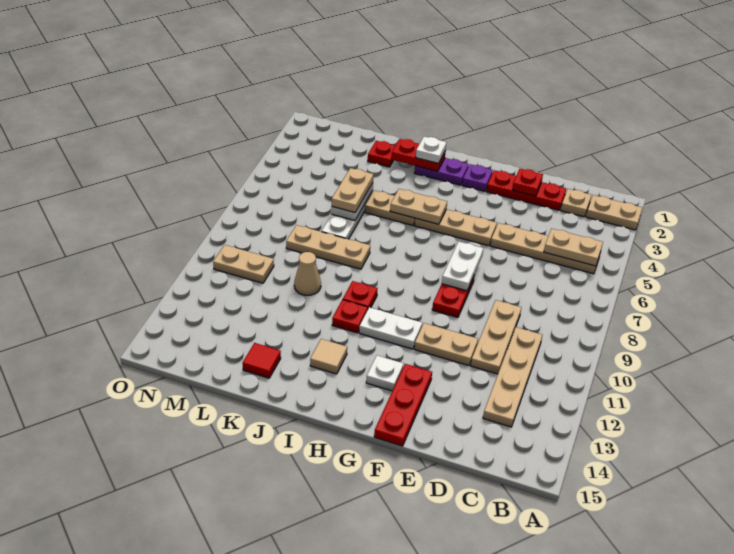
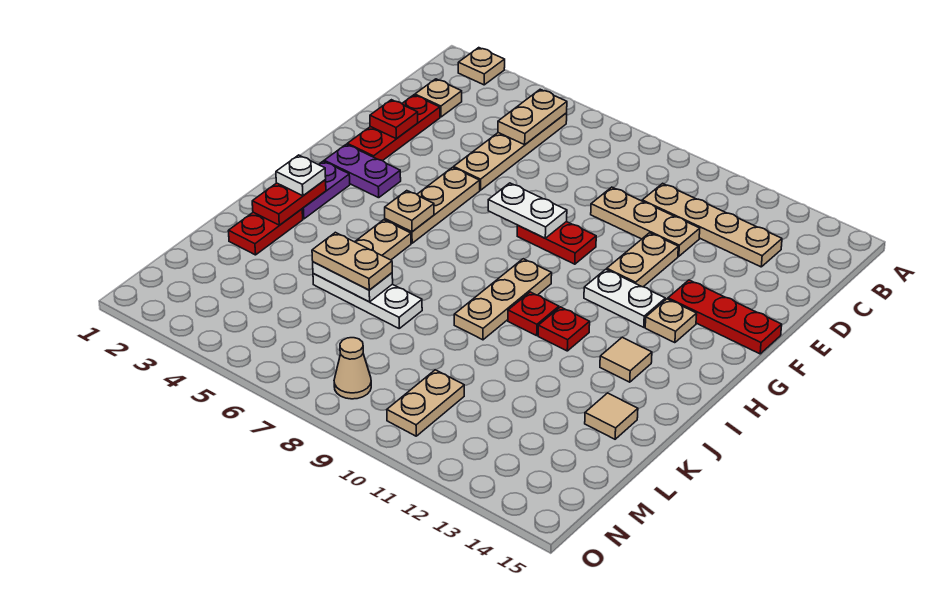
tan 1x2 plate [586,195,642,230] -> tan 1x1 plate [458,48,505,85]
purple 1x1 plate [462,164,493,191] -> purple 1x2 plate [324,144,401,198]
white 1x2 plate [359,307,422,349] -> white 1x2 plate turned to [584,269,665,327]
white 1x1 plate [366,356,404,391] -> tan 1x1 plate [645,299,697,343]
tan 1x2 plate [390,189,447,224] -> tan 1x1 plate [385,191,434,232]
tan 1x3 plate [286,225,370,269] -> tan 1x3 plate moved to [454,259,552,340]
red 1x1 plate [368,141,395,167] -> red 1x2 plate [228,209,303,255]
tan 1x1 cone [294,252,321,295] -> tan 1x1 cone moved to [334,338,371,399]
red 1x1 tile [243,343,281,378] -> tan 1x1 tile [585,393,638,439]

